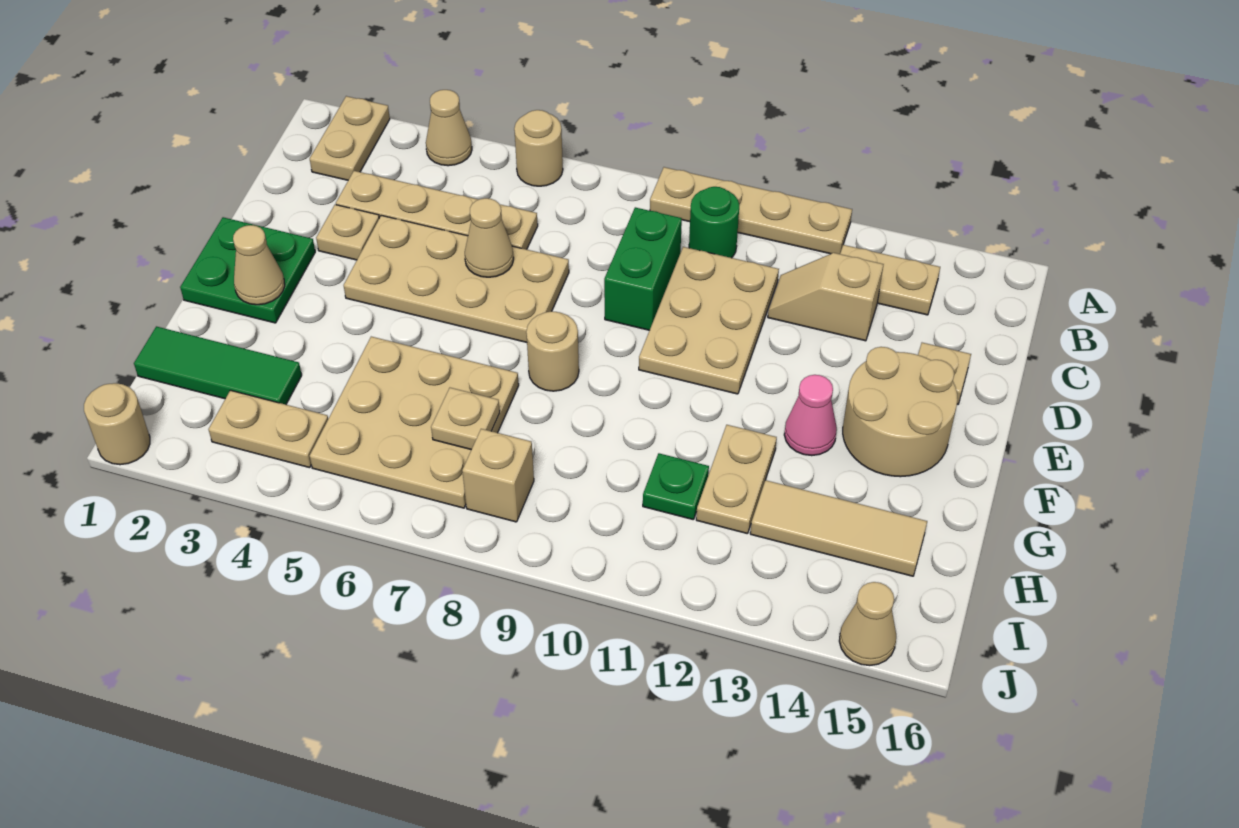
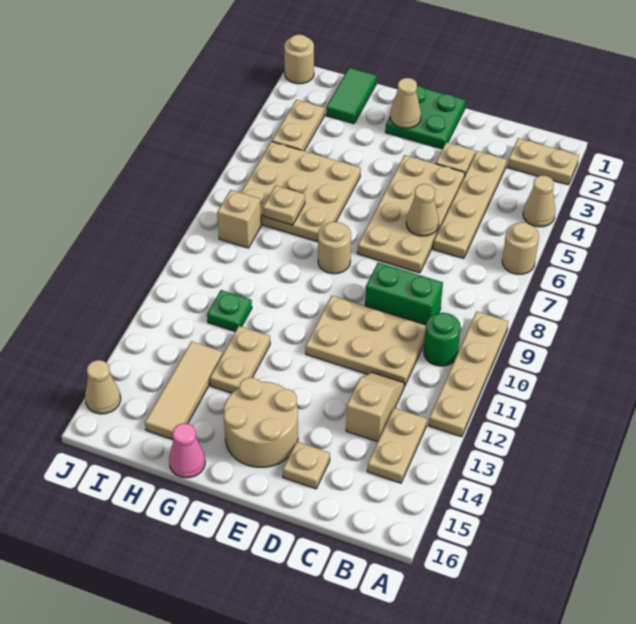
pink 1x1 cone [784,375,837,456] -> pink 1x1 cone moved to [169,423,205,478]
tan 1x2 plate [696,425,777,534] -> tan 1x2 plate turned to [210,326,270,393]
green 1x3 tile [134,326,302,405] -> green 1x2 tile [326,68,377,124]

